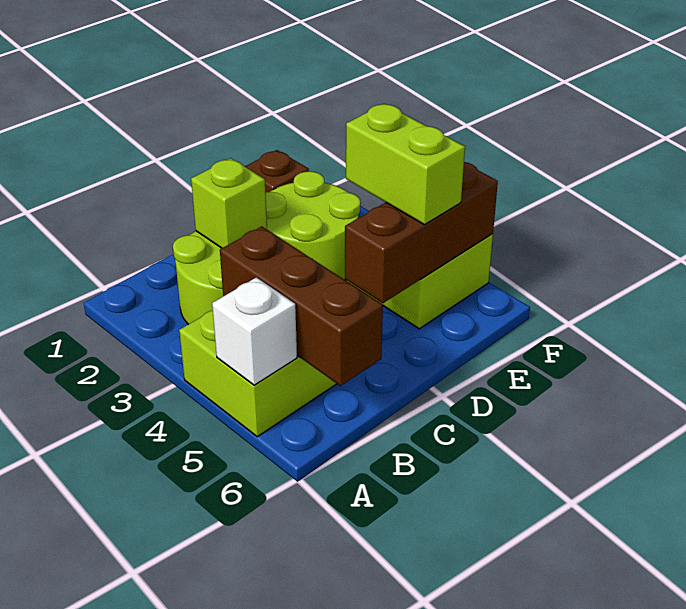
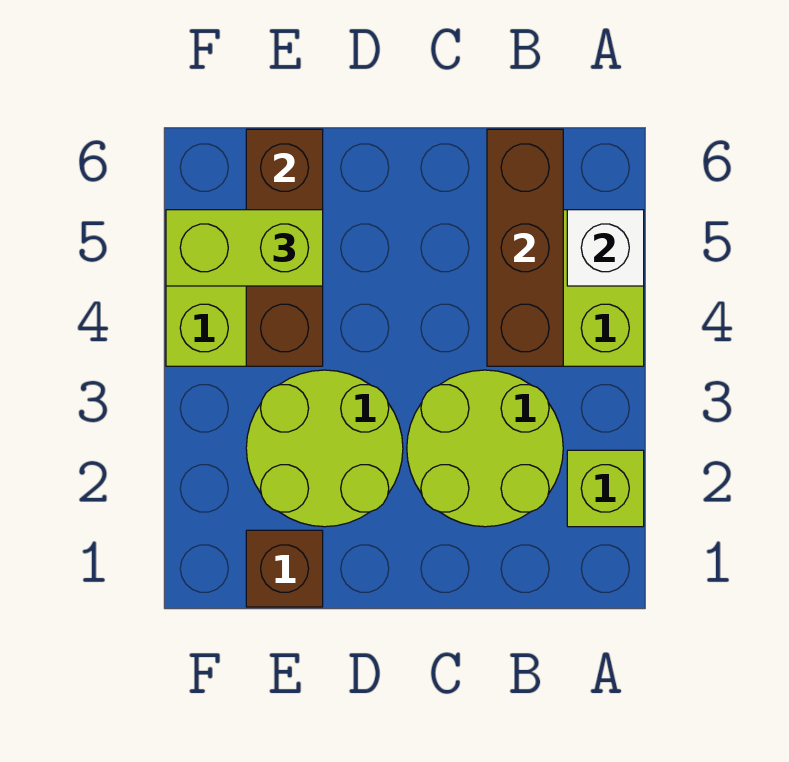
lime 1x1 brick [191,158,267,248] -> lime 1x1 brick moved to [567,450,644,527]
brown 1x3 brick [345,162,498,303] -> brown 1x3 brick turned to [246,129,323,366]
lime 1x2 brick [346,104,465,225] -> lime 1x2 brick turned to [166,210,323,286]

